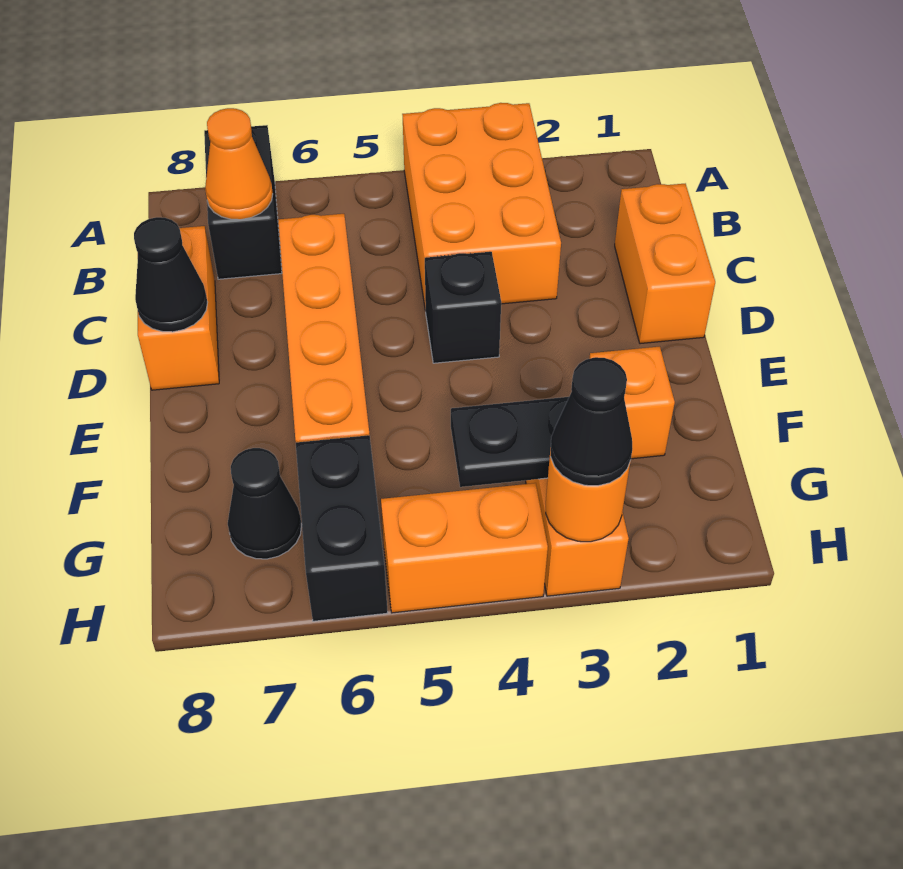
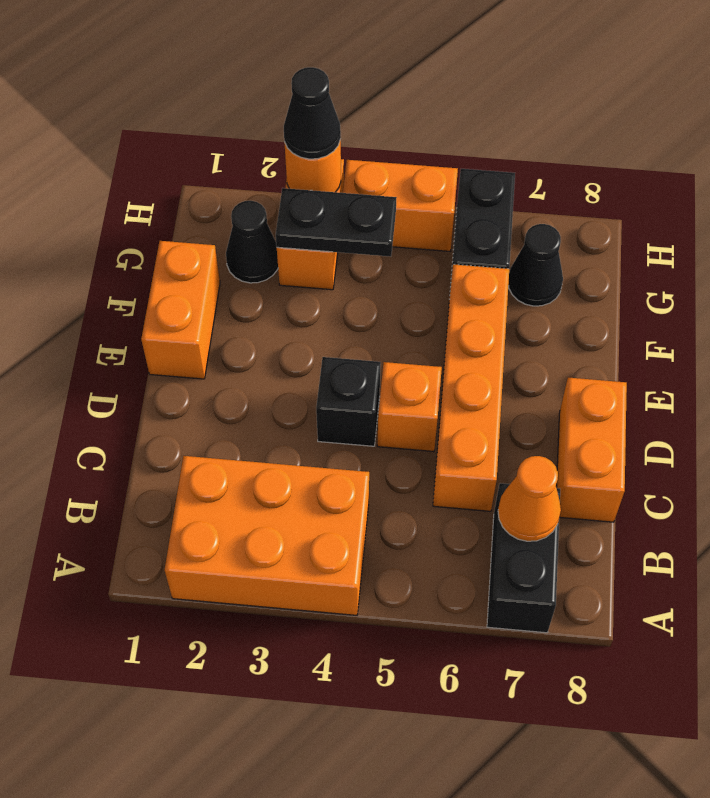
orange 2x3 brick [402,103,561,311] -> orange 2x3 brick turned to [165,456,369,615]
orange 1x2 brick [615,184,715,344] -> orange 1x2 brick moved to [141,241,220,379]
black 1x1 cone [134,217,208,332] -> black 1x1 cone moved to [226,201,278,283]
orange 1x1 brick [589,347,675,459] -> orange 1x1 brick moved to [377,362,442,452]

